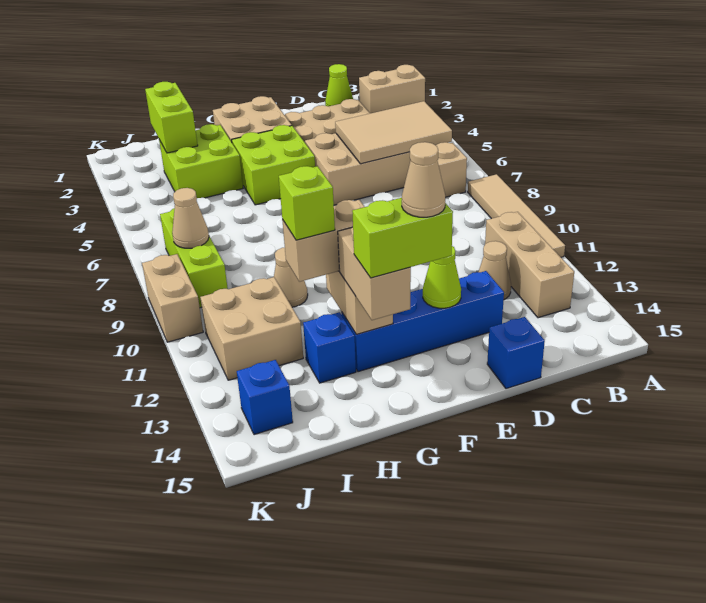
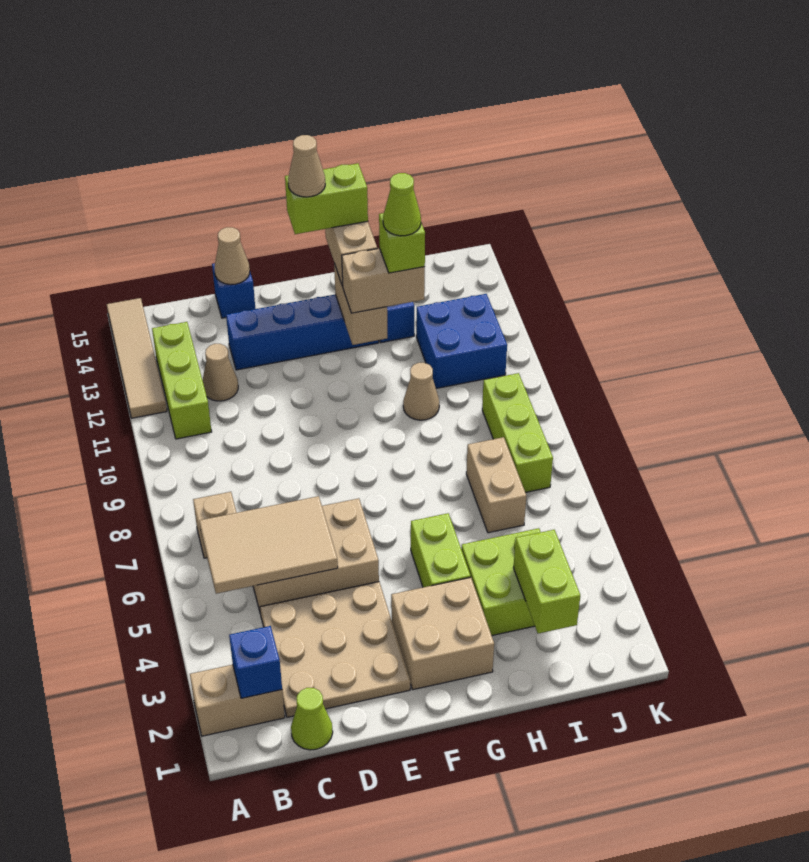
tan 1x4 tile [468,174,565,257] -> tan 1x4 tile moved to [107,298,167,418]
tan 1x3 brick [485,212,574,318] -> lime 1x3 brick [152,322,212,439]
lime 1x1 cone [423,246,461,308] -> lime 1x1 cone moved to [383,173,421,236]
lime 2x2 brick [232,125,315,205] -> lime 1x2 brick [411,513,471,587]
tan 2x2 brick [200,277,303,380] -> blue 2x2 brick [416,294,507,388]
tan 1x1 cone [172,188,209,248] -> tan 1x1 cone moved to [214,227,250,285]
blue 1x1 brick [237,360,293,435] -> blue 1x1 brick moved to [229,626,282,698]
tan 1x2 brick [142,254,203,342] -> tan 1x2 brick moved to [466,437,526,533]

